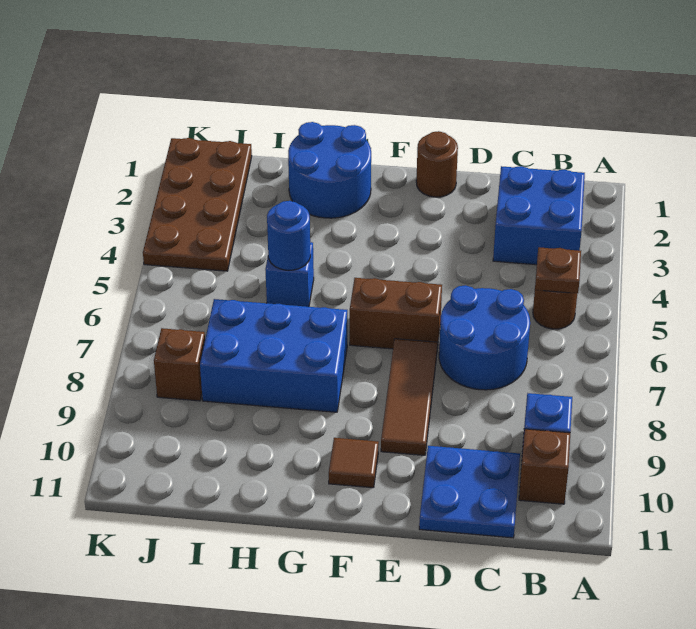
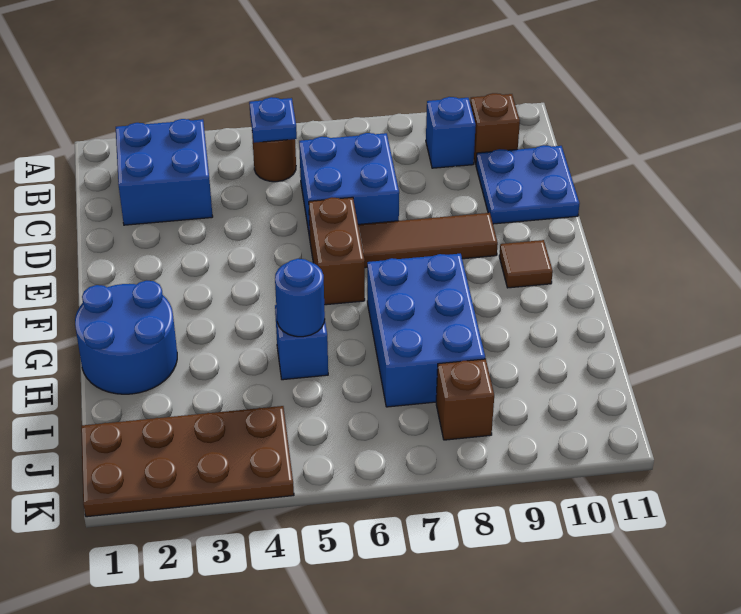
brown 1x1 plate [535,247,581,293] -> blue 1x1 plate [249,97,297,143]
blue 2x2 round brick [439,285,530,390] -> blue 2x2 brick [299,133,399,238]
brown 1x1 round brick [416,131,458,197] -> none

